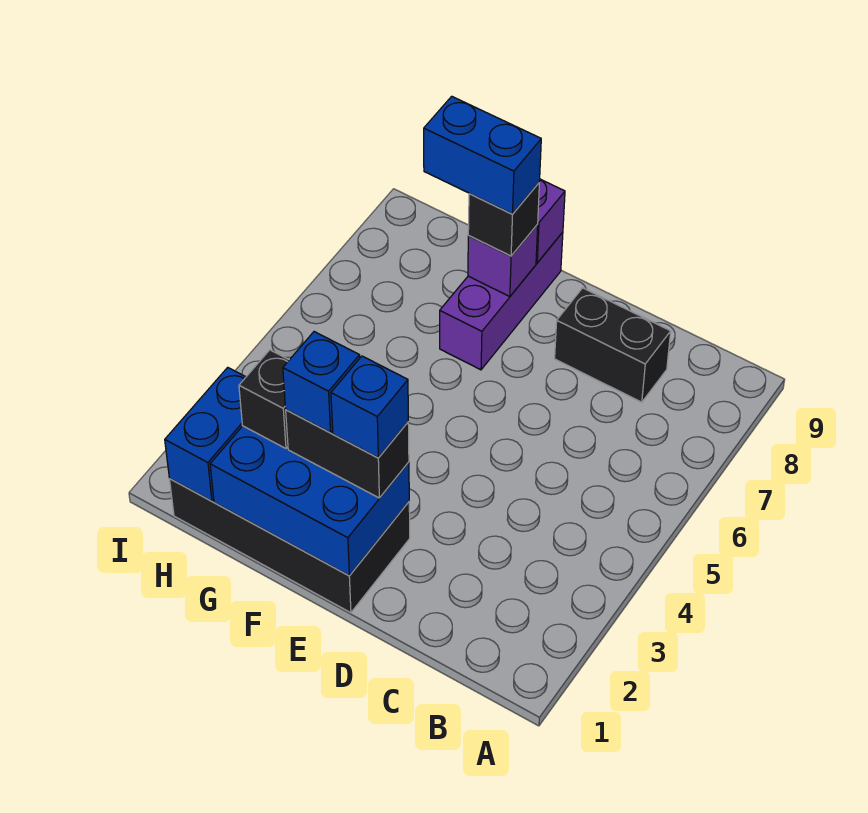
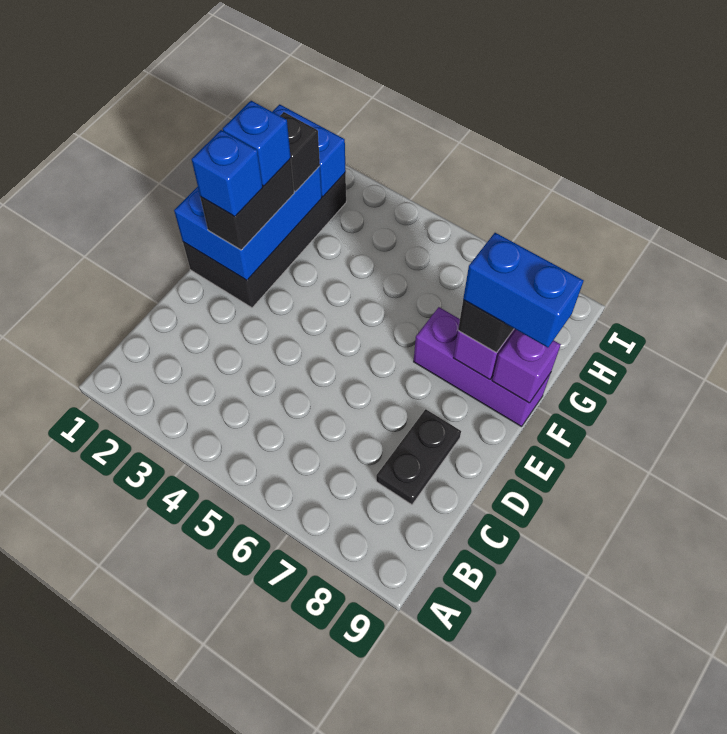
black 1x2 brick [555,288,671,402] -> black 1x2 plate [376,409,461,505]
blue 1x2 brick [424,96,541,214] -> blue 1x2 brick turned to [463,233,584,348]

